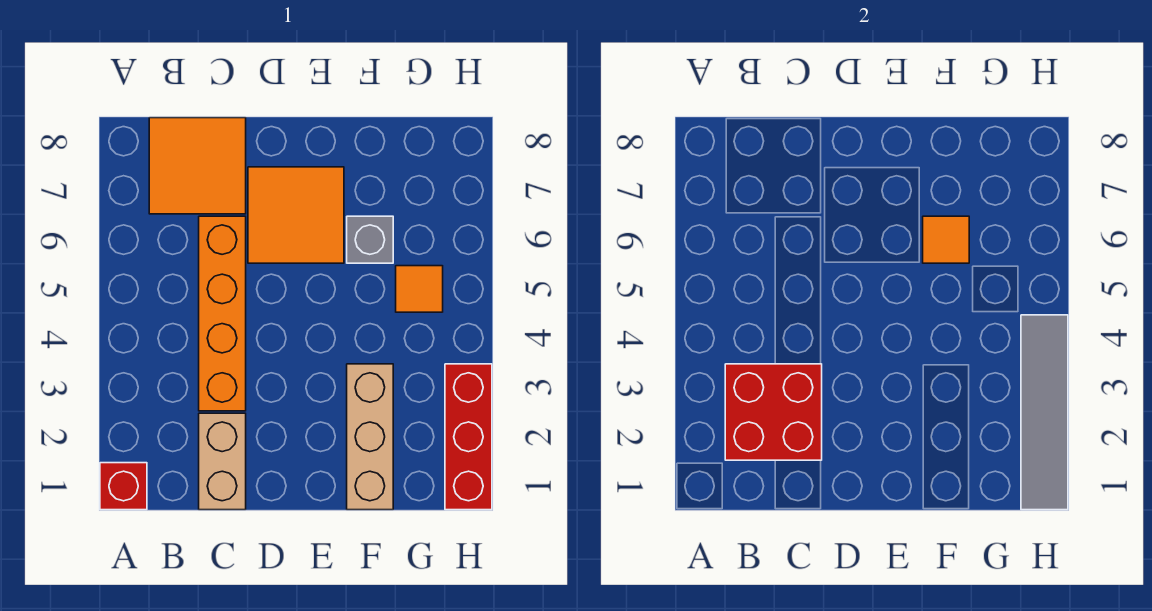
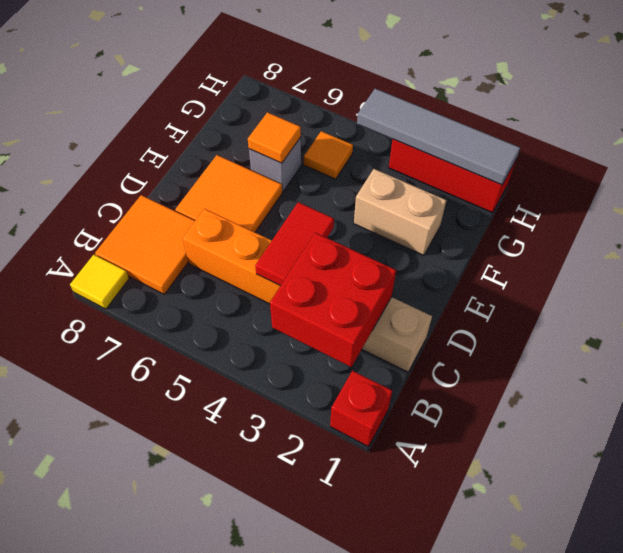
none -> yellow 1x1 tile [70,255,129,309]
none -> red 1x2 tile [255,202,334,286]
tan 1x3 brick [347,364,393,510] -> tan 1x2 brick [354,169,446,255]

